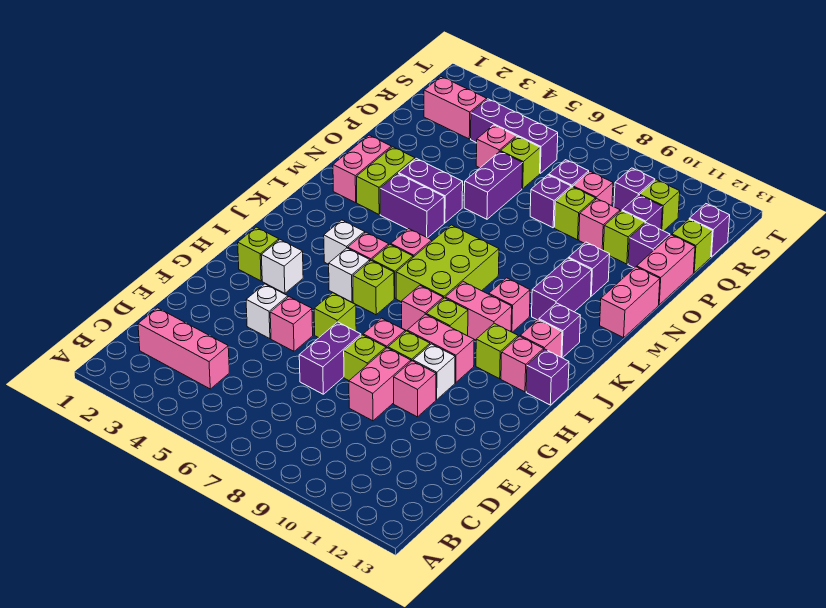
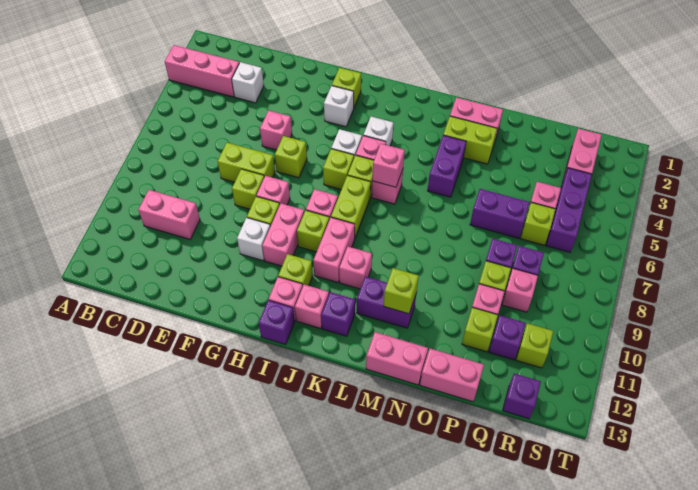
pink 1x3 brick [138,308,229,389] -> pink 1x3 brick turned to [165,45,239,97]
purple 1x2 brick [299,322,361,394] -> lime 1x2 brick [218,143,275,182]
pink 1x2 brick [349,348,411,421] -> pink 1x2 brick moved to [138,190,200,239]
white 1x1 brick [246,284,288,339] -> white 1x1 brick moved to [232,62,264,103]
pink 1x1 brick [394,361,436,417] -> pink 1x1 brick moved to [372,144,405,187]
lime 2x3 brick [396,225,499,302] -> lime 1x2 brick [331,175,371,239]
purple 1x2 brick [399,158,463,223] -> none
purple 1x1 brick [569,242,610,296] -> none
purple 1x1 brick [628,223,670,268] -> none
lime 1x1 brick [672,219,712,273] -> lime 1x1 brick moved to [384,268,419,314]
purple 1x1 brick [614,168,655,211] -> none

